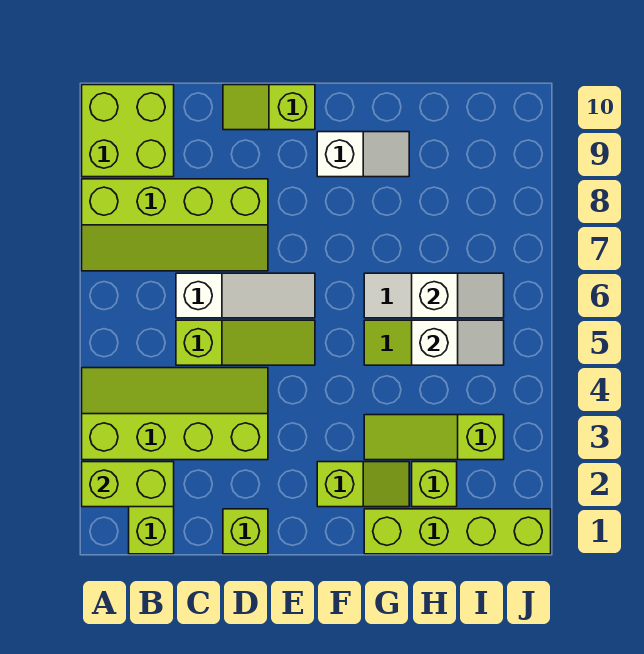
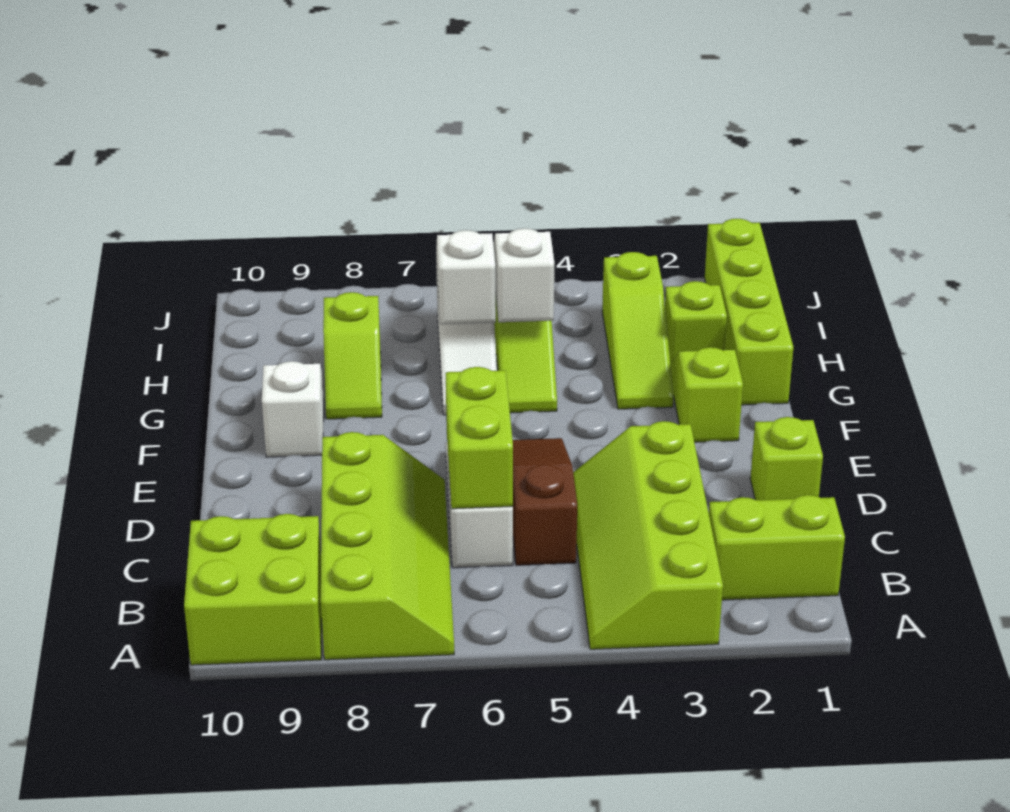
lime 1x2 brick [82,462,174,507] -> lime 1x2 brick moved to [446,367,513,509]
lime 1x3 slope [176,320,315,365] -> brown 1x3 slope [513,438,577,565]
lime 1x2 slope [223,85,315,130] -> lime 1x2 slope moved to [323,292,382,419]

